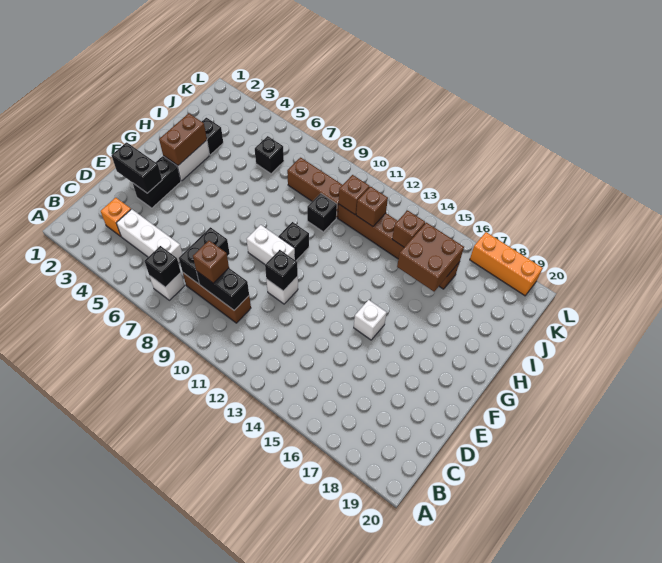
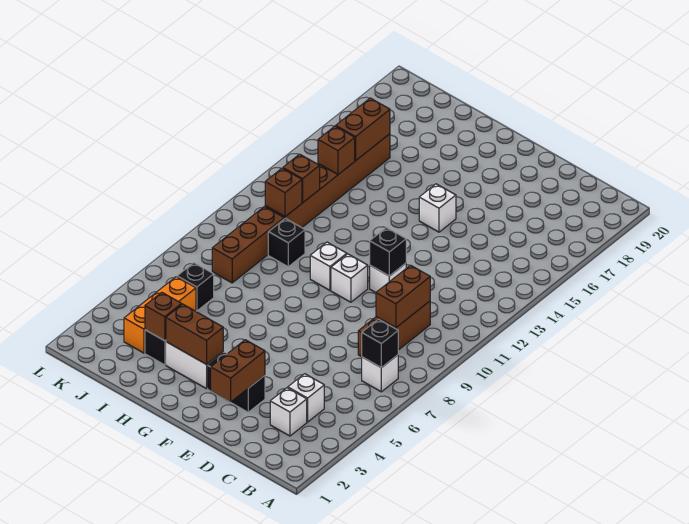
orange 1x1 brick [101,198,131,236] -> white 1x1 brick [270,388,307,436]
white 1x3 brick [116,209,182,263] -> white 1x1 brick [288,374,324,422]
black 1x2 brick [179,227,230,284] -> none
black 1x2 brick [197,268,249,310] -> brown 1x2 brick [376,265,430,328]
brown 1x1 brick [193,241,229,283] -> brown 1x1 brick moved to [145,292,182,341]
black 1x2 brick [112,142,162,193] -> brown 1x2 brick [211,340,265,402]
white 1x2 brick [247,225,295,264] -> white 1x1 brick [331,254,368,302]
black 1x1 brick [279,222,309,261] -> white 1x1 brick [310,242,347,290]
brown 2x2 brick [397,223,464,291] -> brown 1x2 brick [336,98,390,161]
orange 1x3 brick [470,232,543,296] -> orange 1x3 brick moved to [124,277,196,353]

